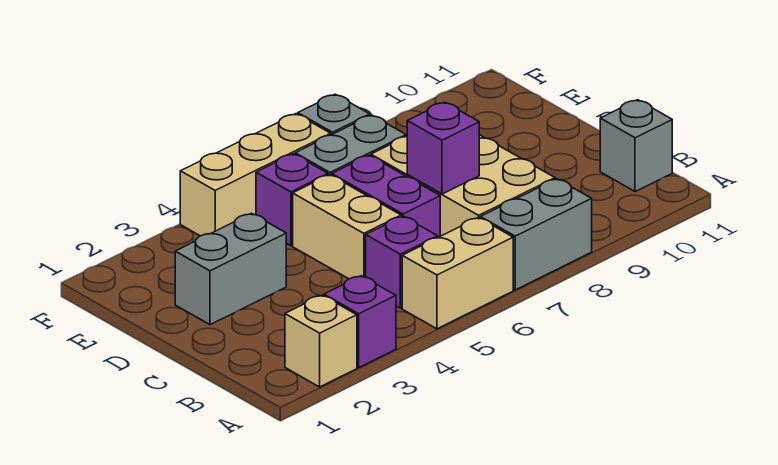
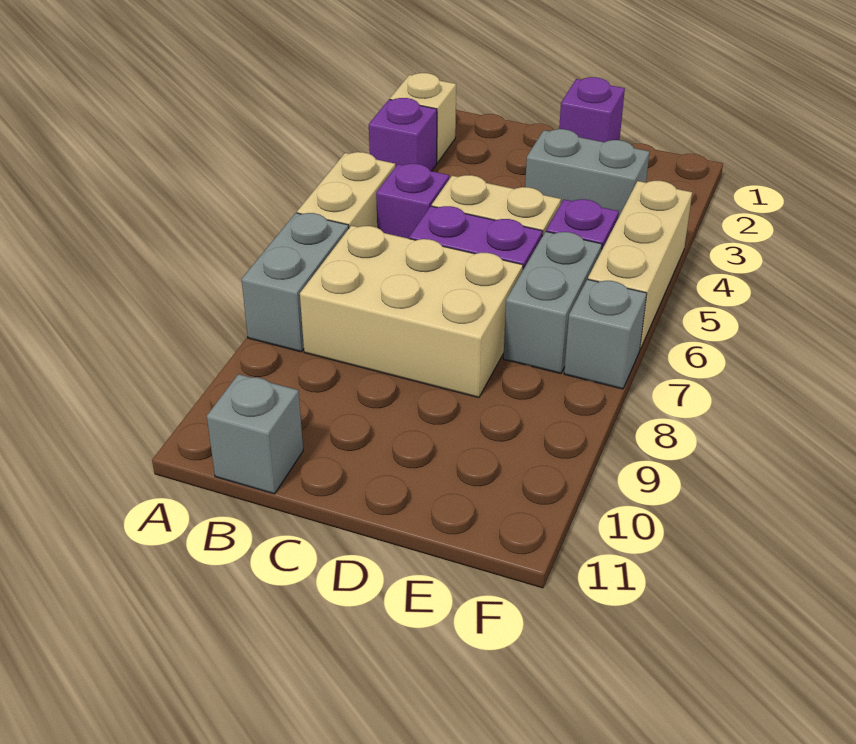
purple 1x1 brick [407,102,479,194] -> purple 1x1 brick moved to [559,77,625,142]
grey 1x2 brick [175,213,286,325] -> grey 1x2 brick turned to [525,129,650,218]

